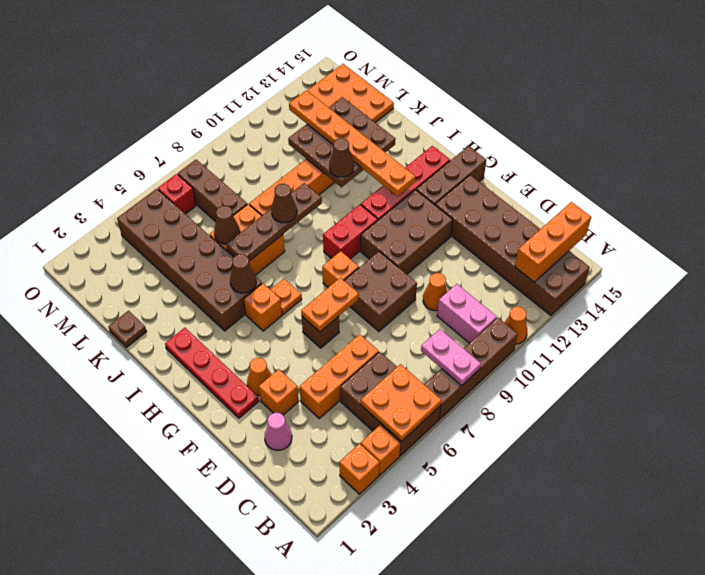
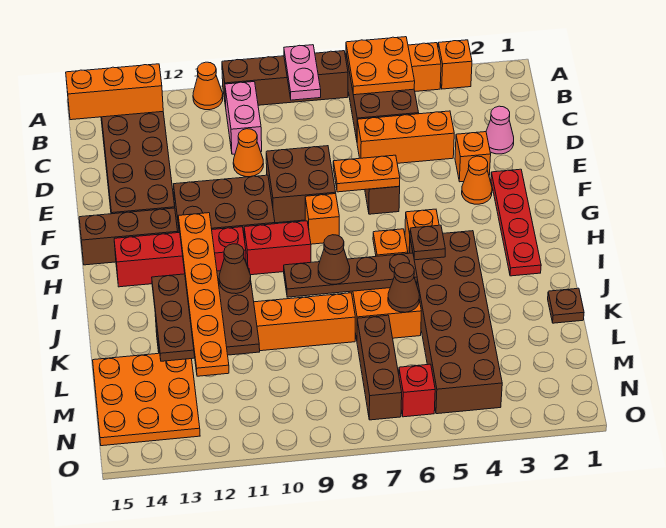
brown 1x1 cone [230,254,256,293] -> brown 1x1 plate [410,225,445,260]

